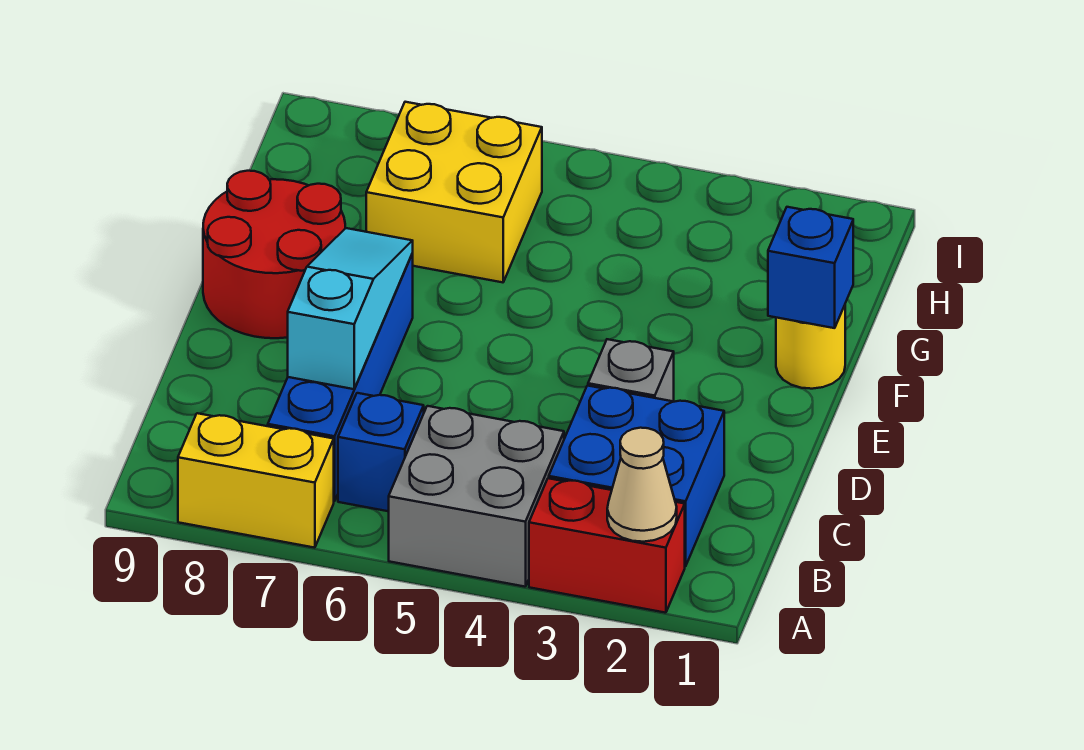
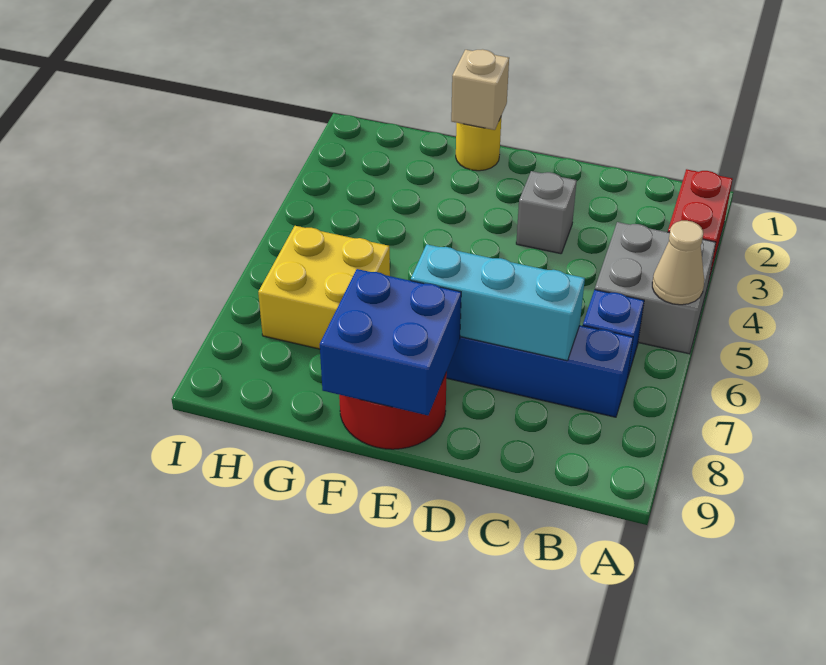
tan 1x1 cone [607,428,677,542] -> tan 1x1 cone moved to [652,221,704,305]
yellow 1x2 brick [178,413,334,548] -> none
blue 2x2 brick [549,386,724,566] -> blue 2x2 brick moved to [320,269,461,415]
cyan 1x3 slope [288,228,413,389] -> cyan 1x3 brick [411,244,585,361]
blue 1x1 brick [768,207,853,328] -> tan 1x1 brick [451,49,509,130]

